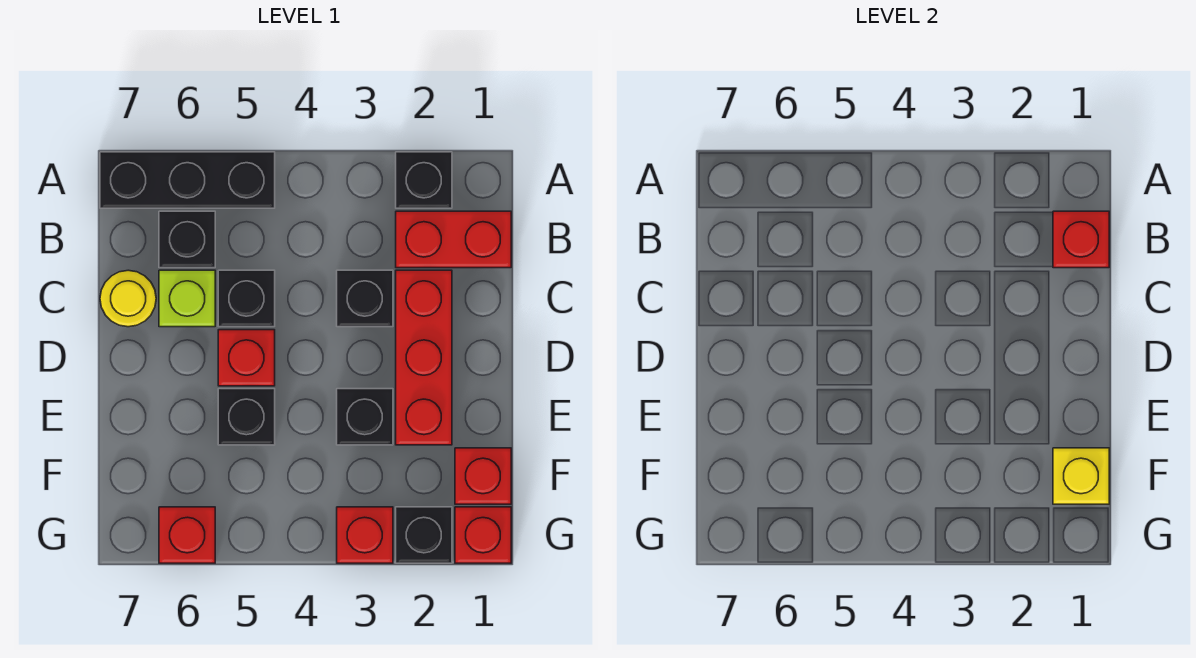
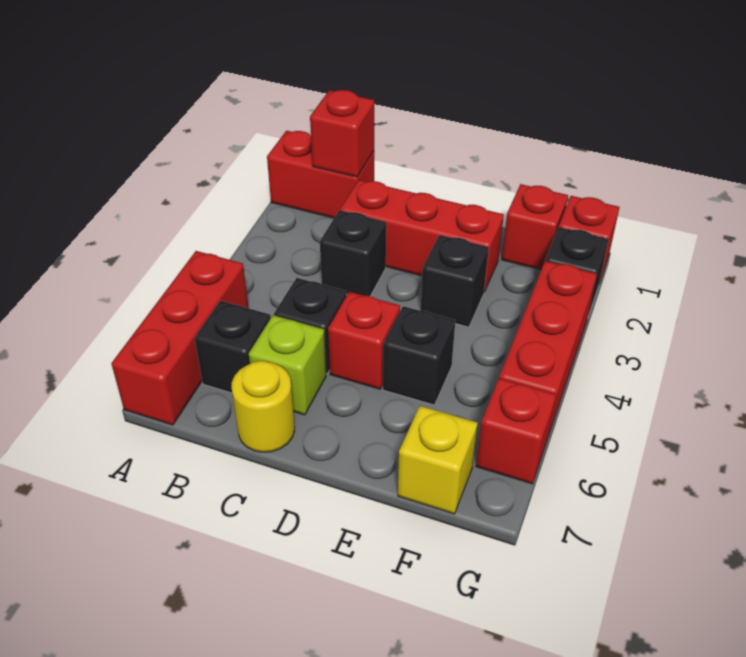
black 1x1 brick [396,152,452,208] -> none
black 1x3 brick [100,152,275,208] -> red 1x3 brick [111,251,249,425]
red 1x2 brick [396,211,511,268] -> red 1x2 brick turned to [267,131,374,218]
yellow 1x1 brick [1053,448,1109,504] -> yellow 1x1 brick moved to [398,406,478,514]
red 1x1 brick [337,507,393,563] -> red 1x3 brick [499,261,597,436]

